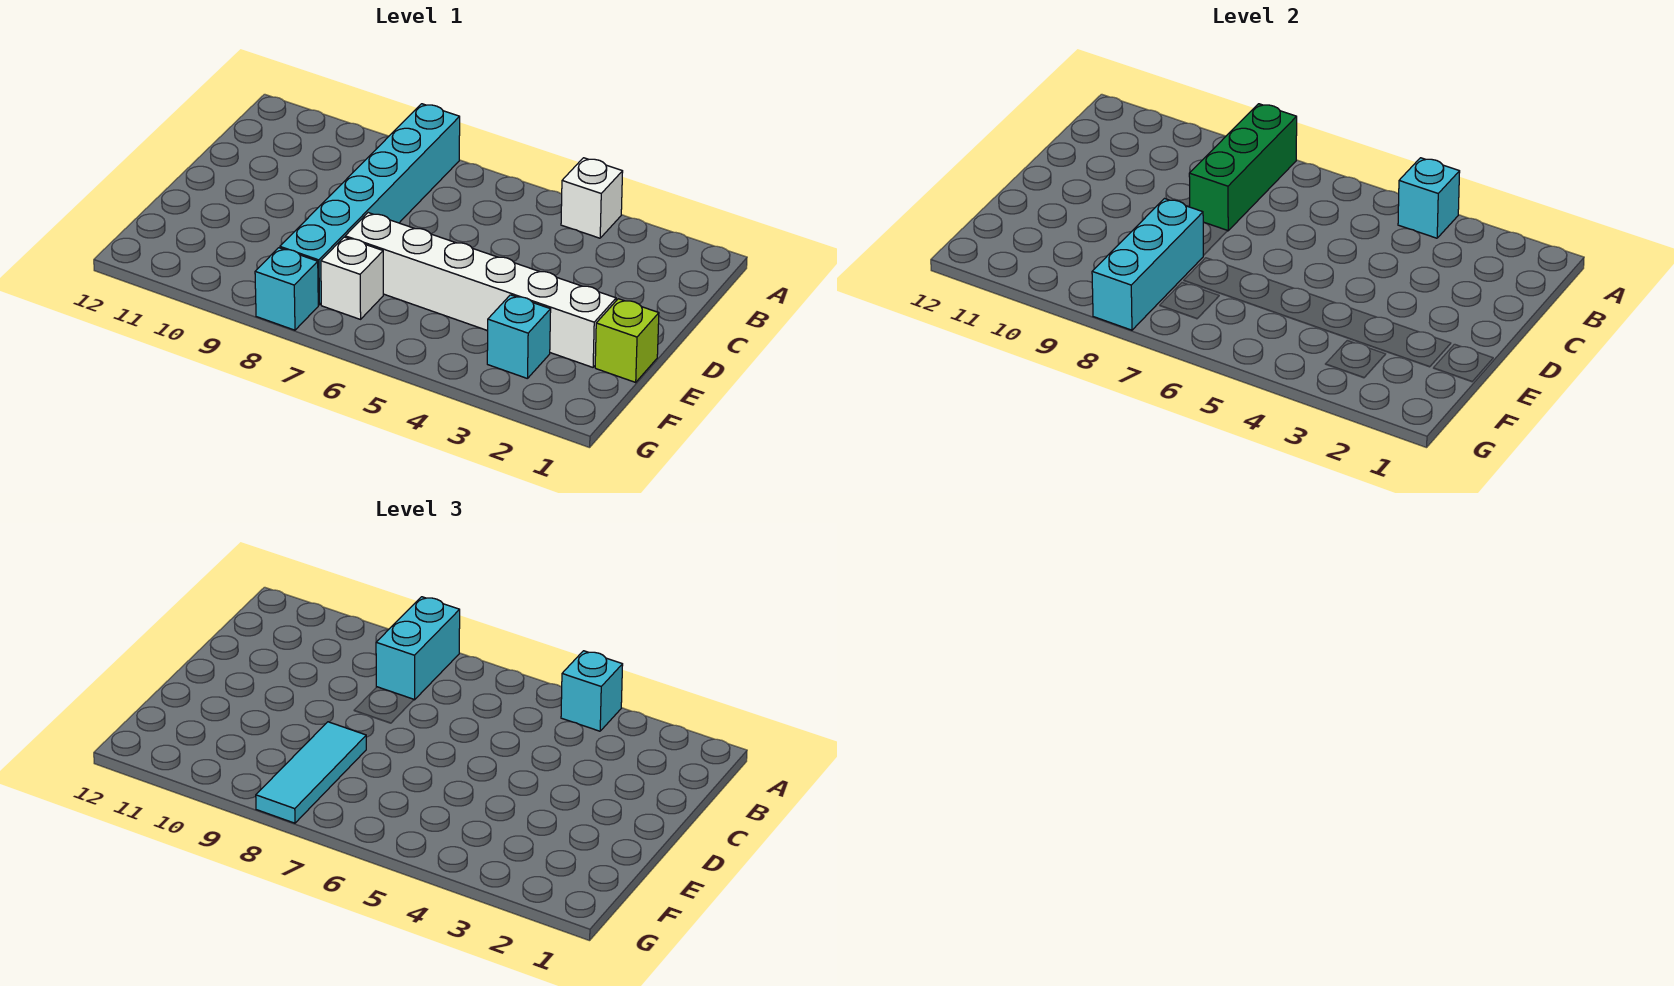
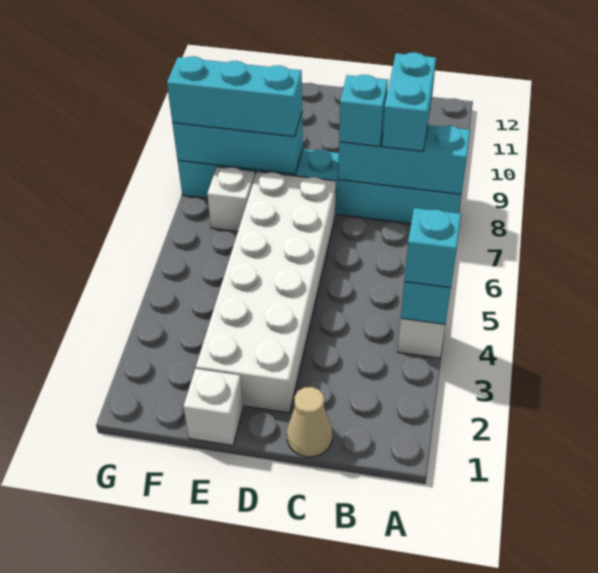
green 1x3 brick [1189,104,1297,231] -> cyan 1x3 brick [338,125,470,194]
cyan 1x2 brick [376,597,460,700] -> cyan 1x2 brick turned to [382,52,436,151]
none -> tan 1x1 cone [287,387,332,457]
lime 1x1 brick [595,299,659,382] -> white 1x1 brick [183,369,243,445]
white 1x6 brick [345,213,616,367] -> white 2x6 brick [196,172,336,413]
cyan 1x3 tile [256,722,366,823] -> cyan 1x3 brick [167,56,302,137]
cyan 1x1 brick [487,295,551,379] -> cyan 1x1 brick moved to [339,75,388,146]

